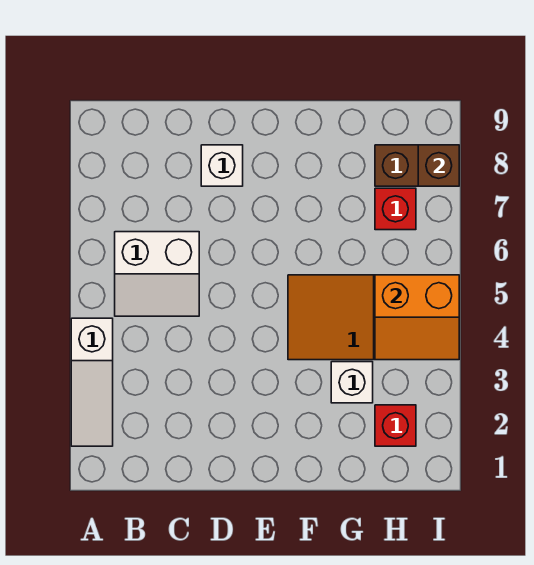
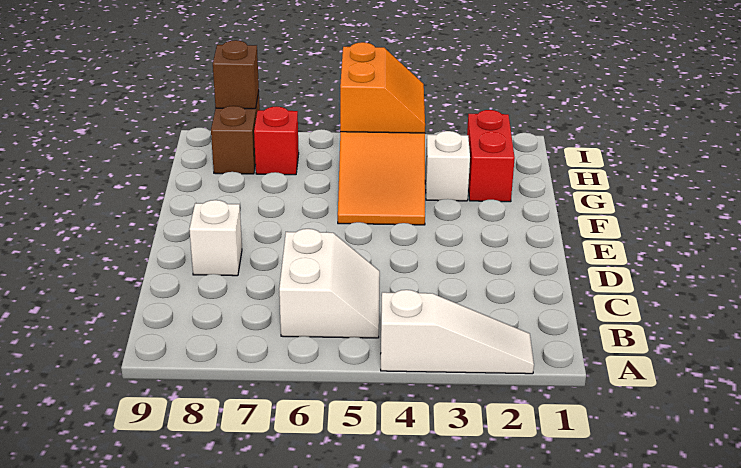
red 1x1 brick [375,405,416,446] -> red 1x2 brick [467,110,515,202]

